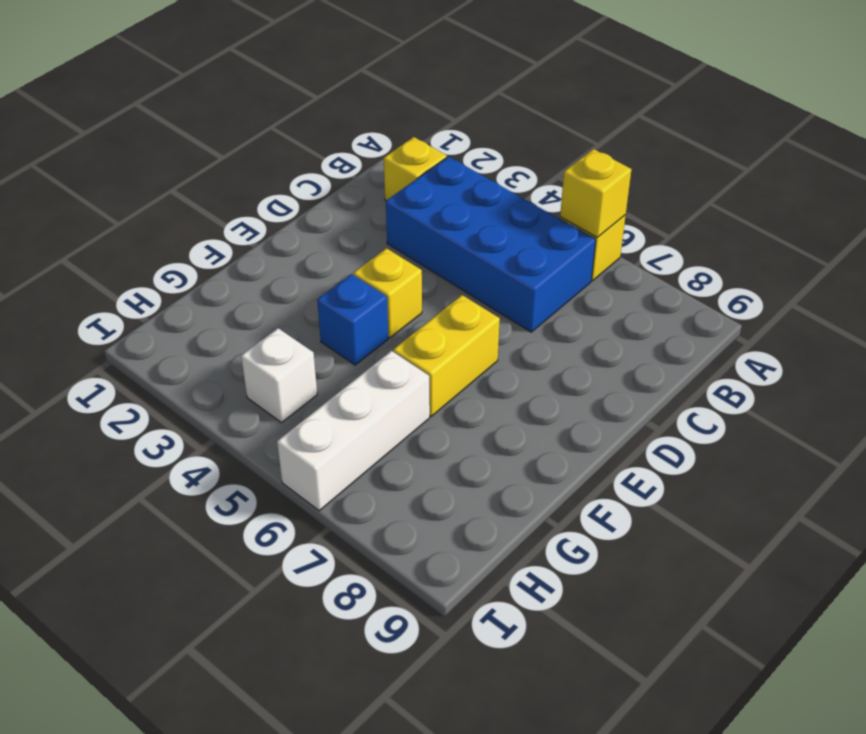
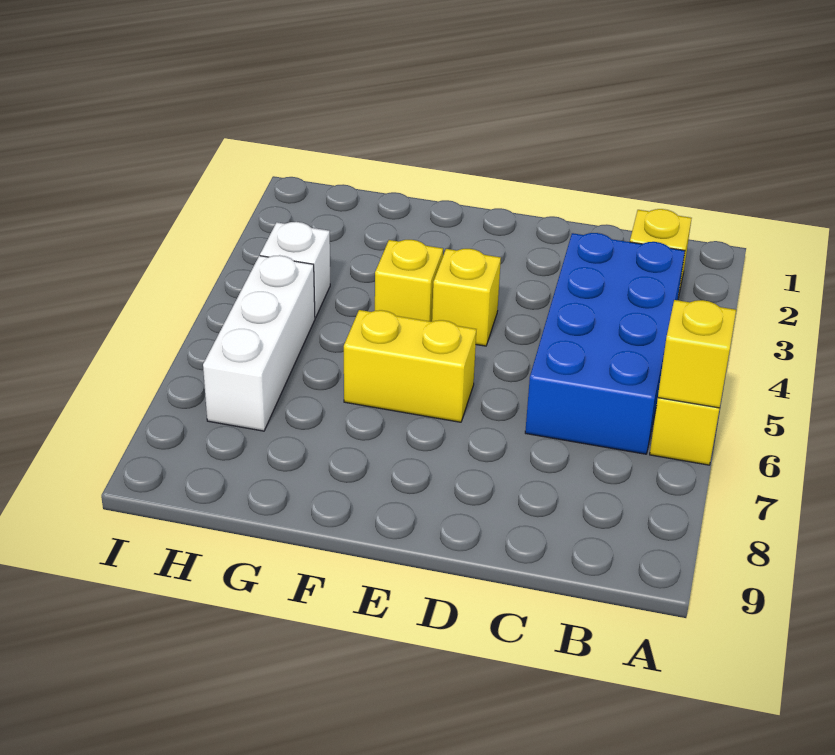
blue 1x1 brick [317,274,388,365] -> yellow 1x1 brick [375,240,443,322]
white 1x3 brick [277,351,430,511] -> white 1x3 brick turned to [203,255,315,431]

